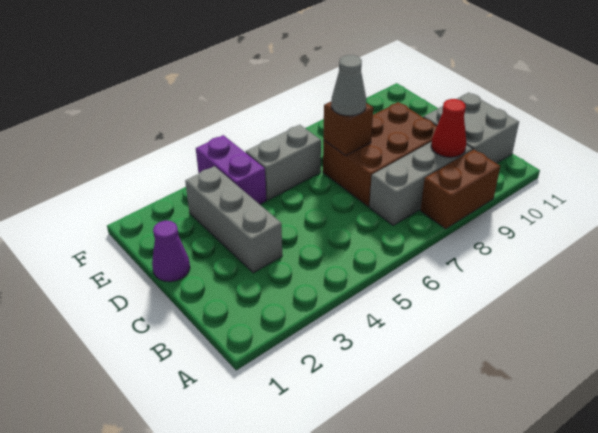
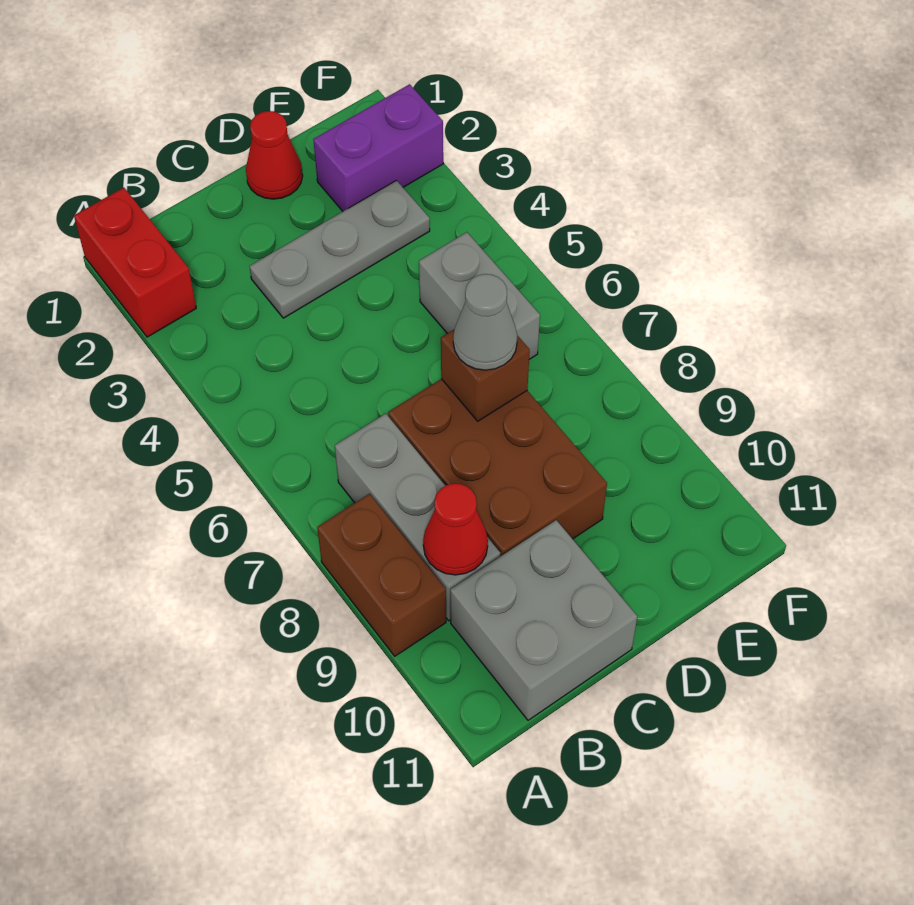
none -> red 1x2 brick [74,188,196,337]
grey 1x3 brick [185,166,282,273] -> grey 1x3 plate [250,180,430,318]
purple 1x1 cone [152,221,190,282] -> red 1x1 cone [246,111,303,199]
purple 1x2 brick [196,135,266,204] -> purple 1x2 brick moved to [313,84,443,211]

